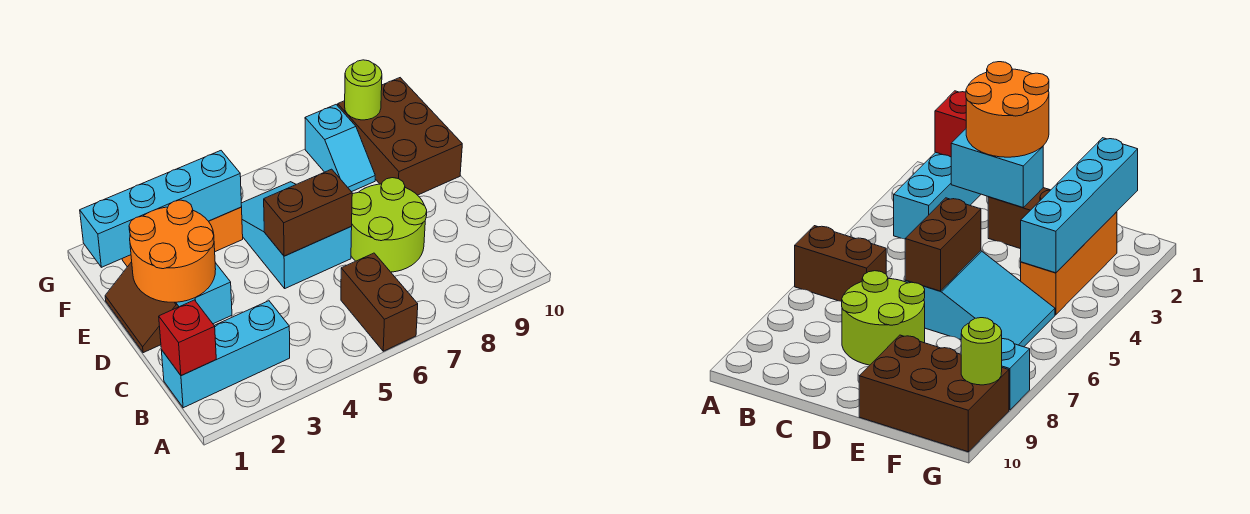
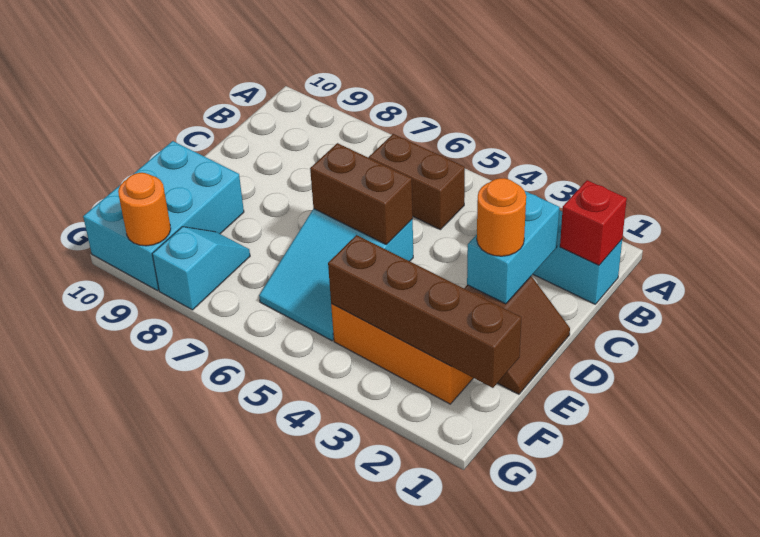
brown 1x2 brick [341,253,418,351] -> brown 1x2 brick turned to [368,134,465,230]
orange 2x2 round brick [129,200,216,302] -> orange 1x1 round brick [477,178,526,256]
lime 2x2 round brick [351,178,427,272] -> none
brown 2x3 brick [338,78,462,195] -> cyan 2x3 brick [83,141,244,291]
cyan 1x4 brick [80,151,242,267] -> brown 1x4 brick [328,235,521,388]
lime 1x1 round brick [345,60,382,120] -> orange 1x1 round brick [118,173,171,246]

